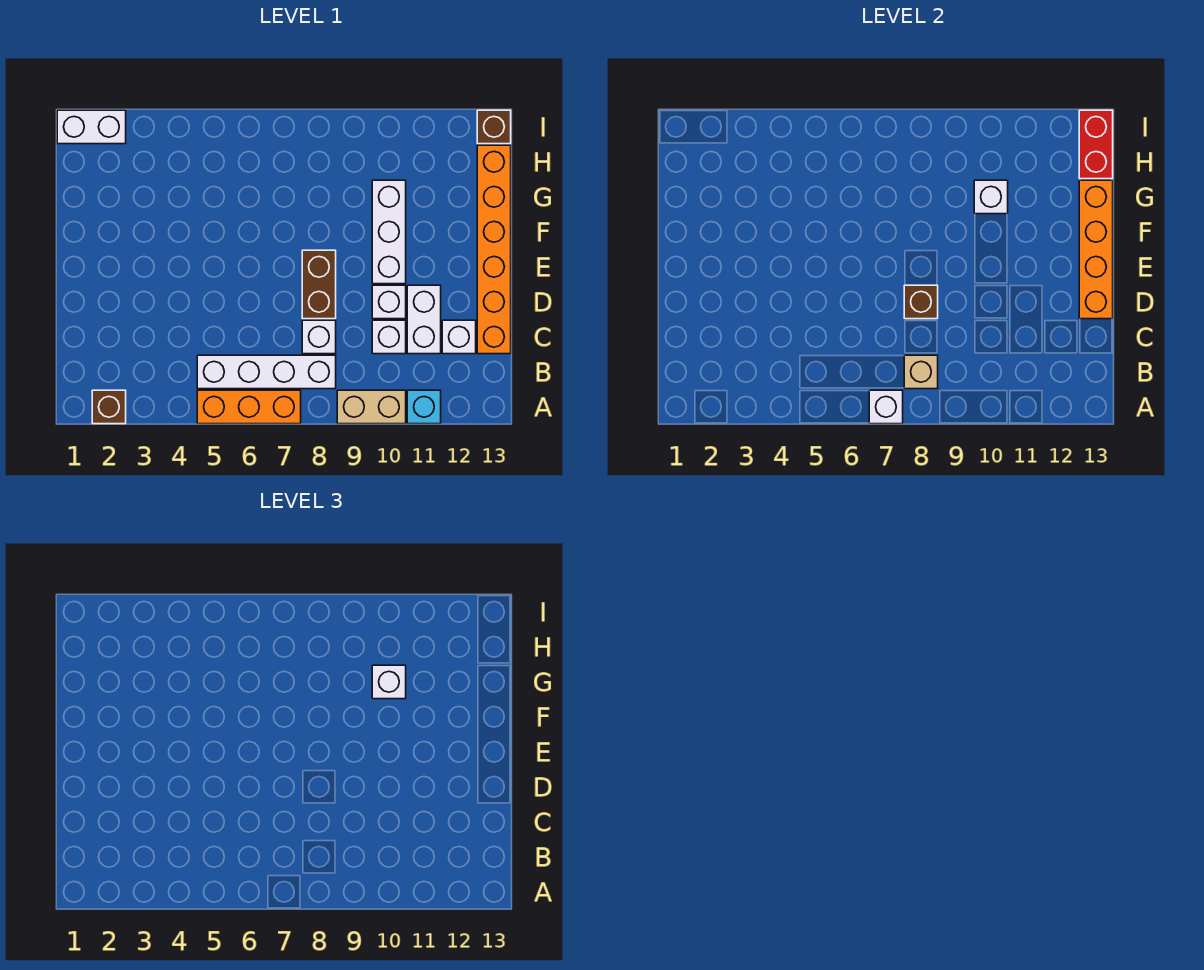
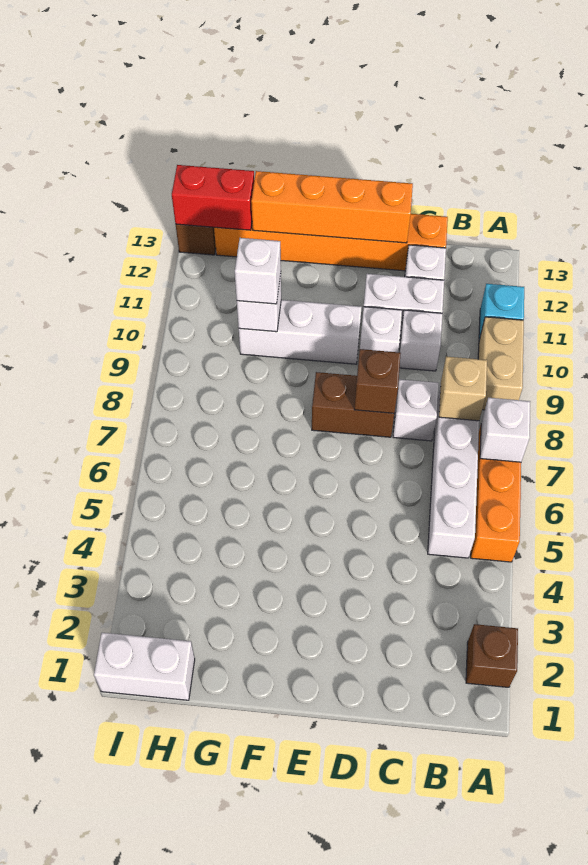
white 1x2 brick [57,110,126,144] -> white 1x2 brick turned to [94,633,195,700]

